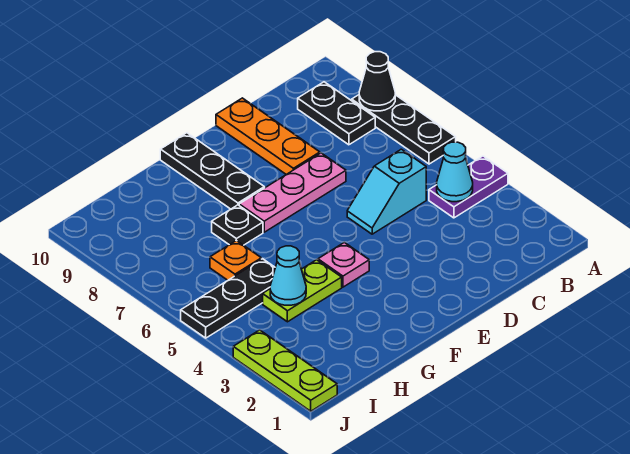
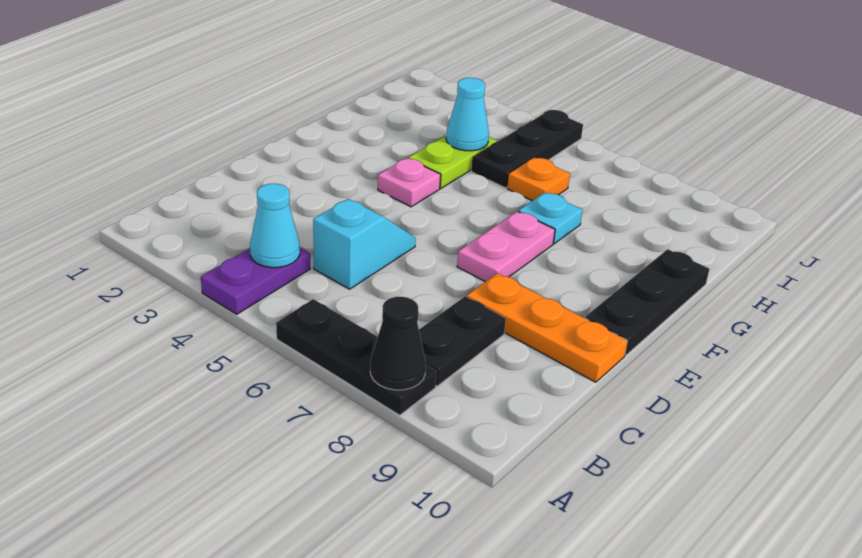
black 1x2 plate [298,82,375,145] -> black 1x2 plate turned to [419,296,506,386]
pink 1x3 plate [239,153,346,232] -> pink 1x2 plate [457,211,555,282]
black 1x3 plate [160,133,264,209] -> black 1x3 plate turned to [585,249,709,355]
black 1x1 plate [212,205,263,245] -> cyan 1x1 plate [518,192,582,244]
lime 1x3 plate [233,330,337,411] -> none

